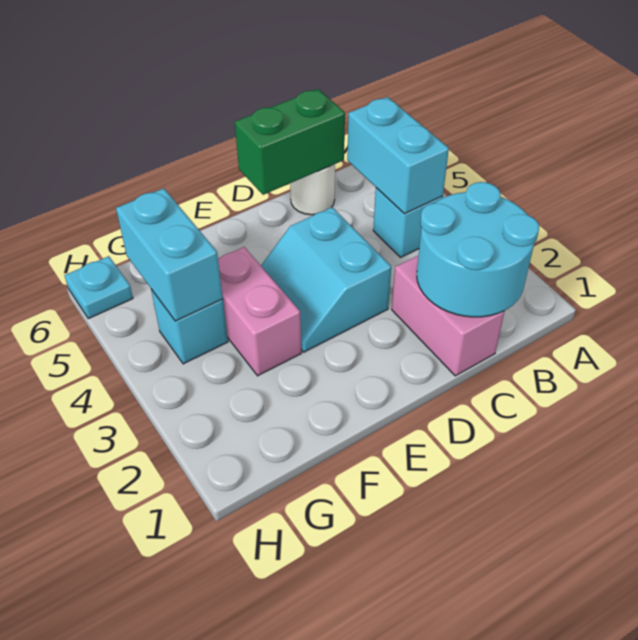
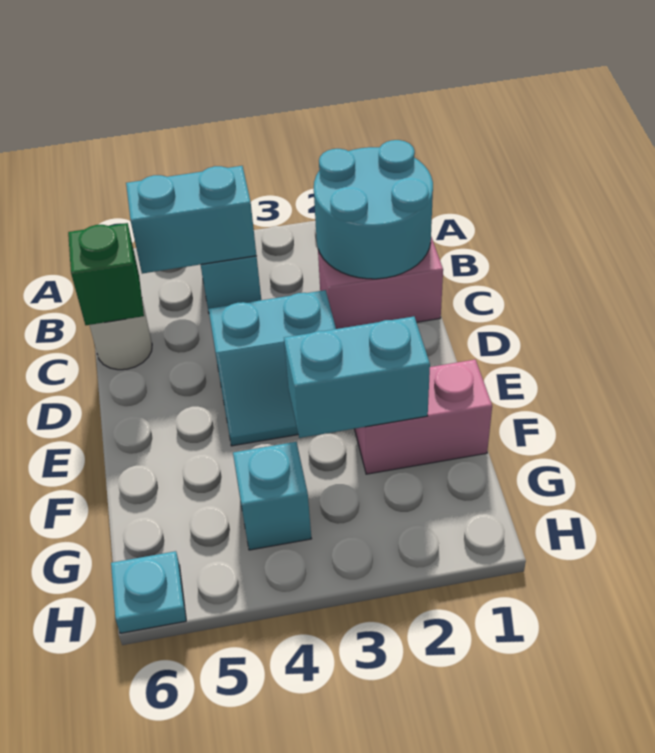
green 1x2 brick [235,89,345,195] -> green 1x1 brick [68,223,144,325]
pink 1x2 brick [218,247,301,376] -> pink 1x2 brick moved to [355,359,492,474]
cyan 1x2 brick [116,188,223,321] -> cyan 1x2 brick moved to [284,317,430,438]

